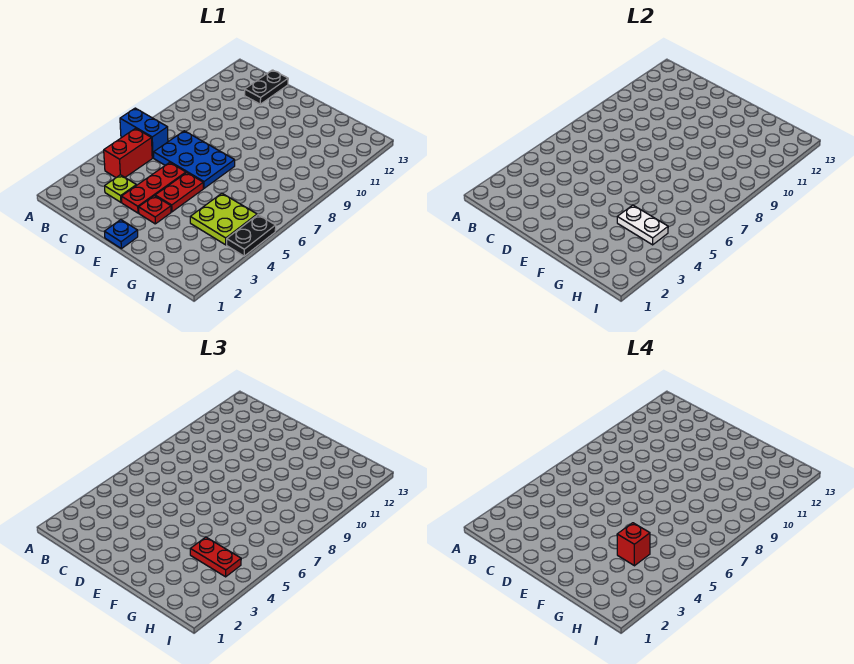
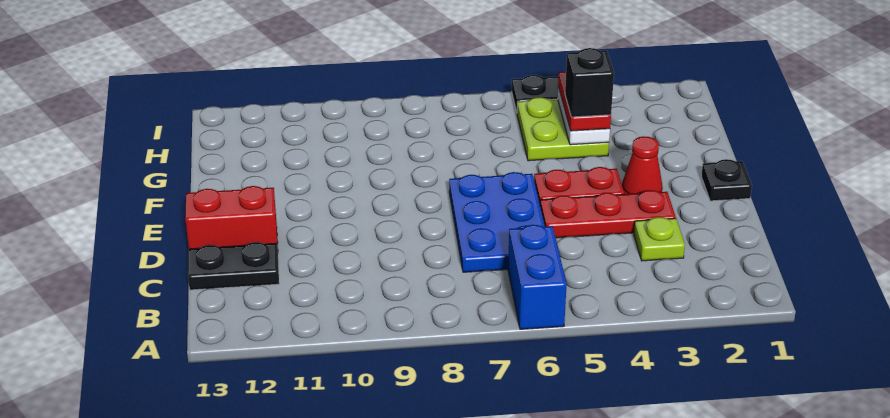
red 1x2 brick [104,128,152,178] -> red 1x2 brick moved to [185,186,278,249]
blue 1x1 plate [104,220,138,249] -> black 1x1 plate [701,159,752,201]
red 1x1 plate [139,196,171,224] -> red 1x1 cone [622,136,663,194]
red 1x1 brick [617,523,650,566] -> black 1x1 brick [565,48,614,117]

